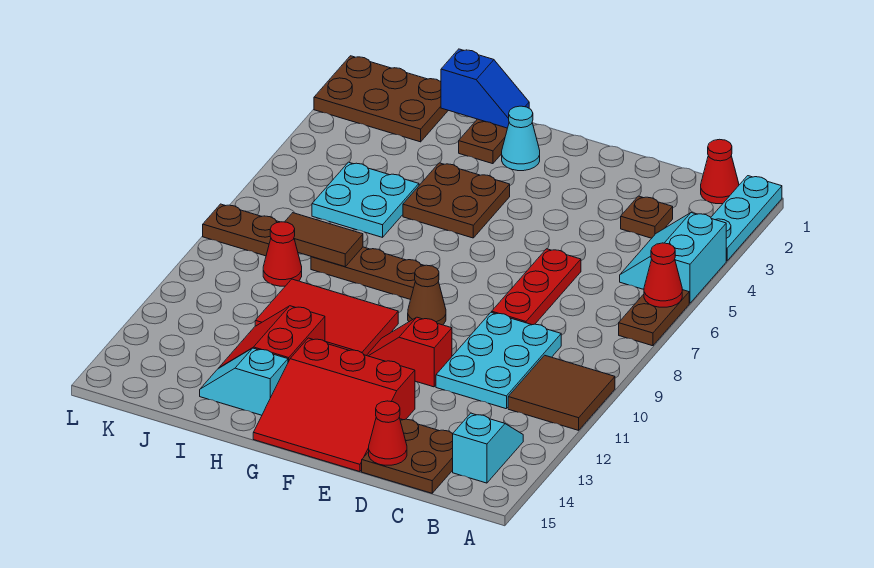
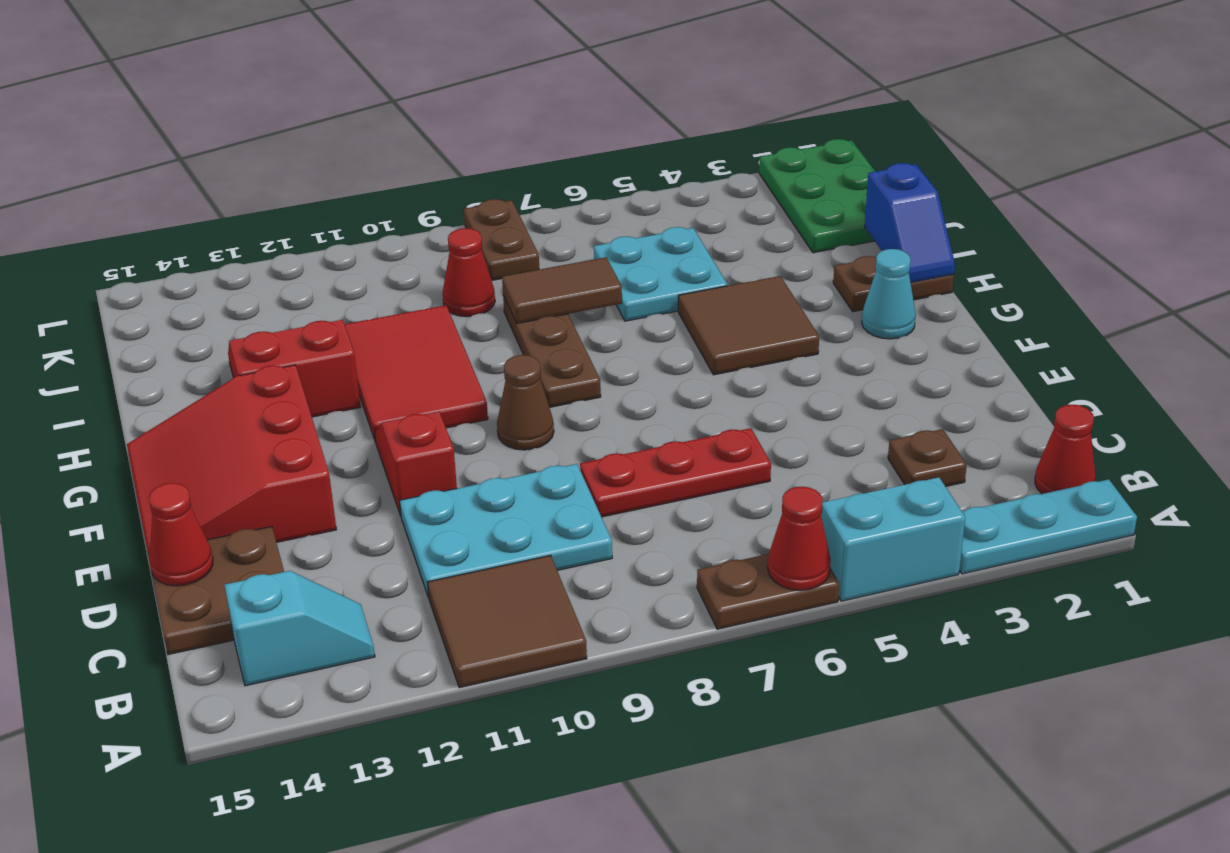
brown 2x2 plate [403,163,510,238] -> brown 2x2 tile [678,276,819,375]
cyan 1x2 slope [200,348,288,415] -> none
brown 1x2 tile [285,213,363,267] -> brown 1x2 tile turned to [502,257,622,323]
brown 2x3 plate [314,56,448,142] -> green 2x3 plate [759,139,876,253]

